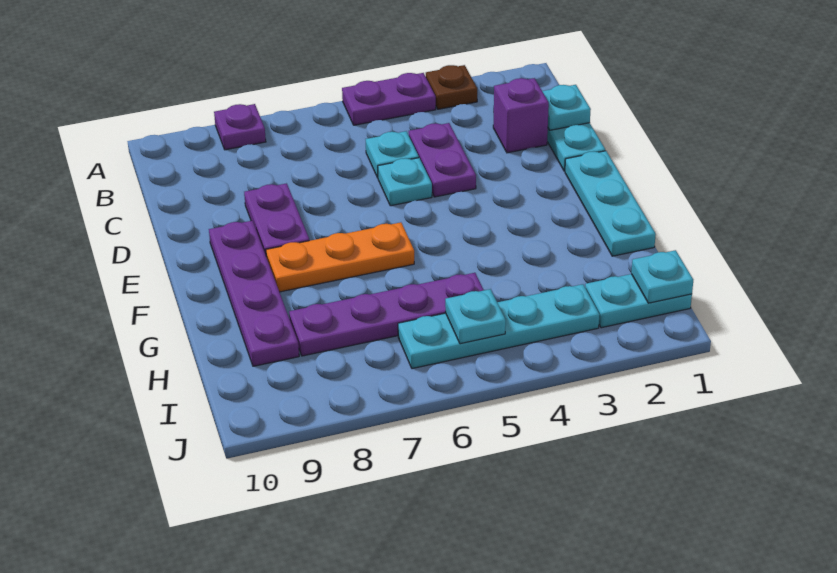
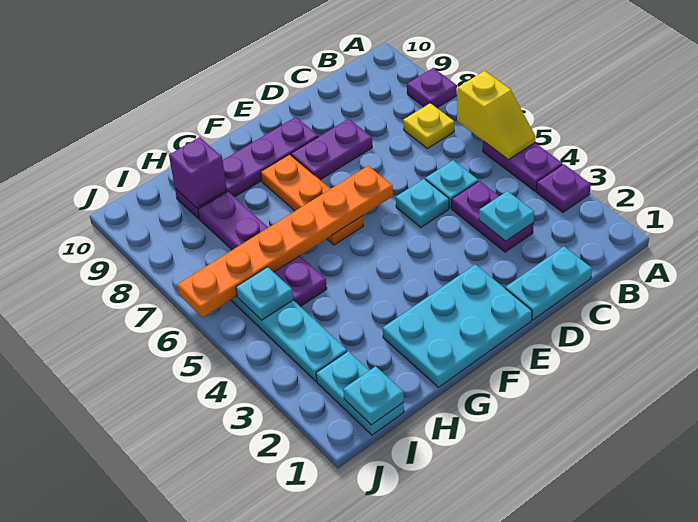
brown 1x1 plate [426,65,477,109] -> purple 1x1 plate [536,164,591,212]
none -> yellow 1x2 slope [457,71,535,160]
none -> yellow 1x1 plate [403,103,454,149]
cyan 1x1 plate [542,85,591,130] -> cyan 1x1 plate moved to [479,191,534,241]
purple 1x1 brick [493,78,549,153] -> purple 1x1 brick moved to [169,137,227,208]
purple 1x2 plate [409,123,476,197] -> purple 1x2 plate turned to [452,181,534,252]
cyan 1x3 plate [565,151,656,256] -> cyan 2x3 plate [383,265,532,387]
none -> orange 1x6 plate [177,166,393,318]

